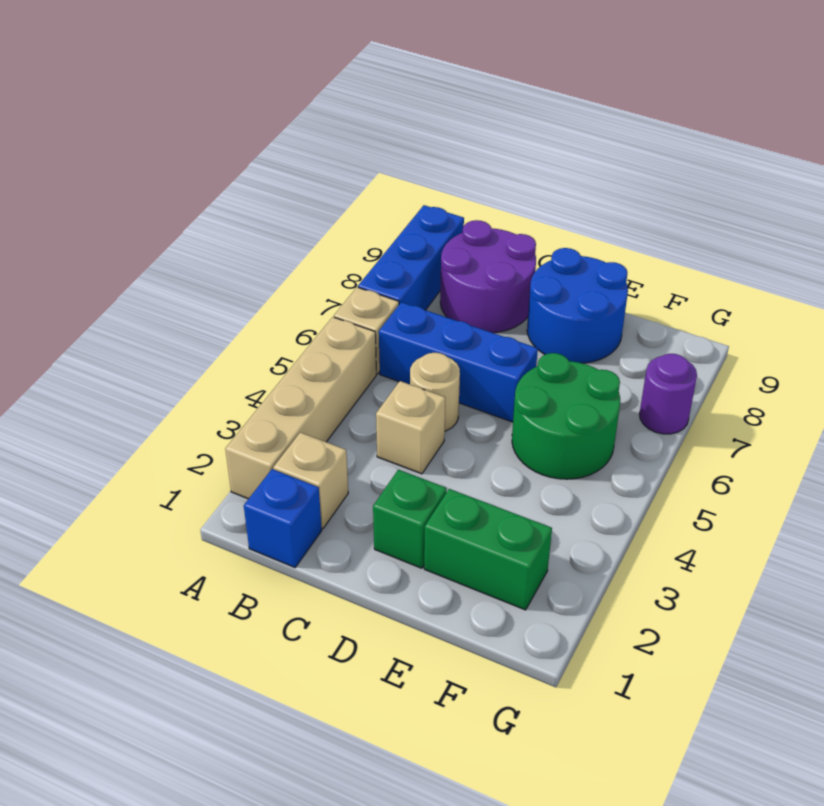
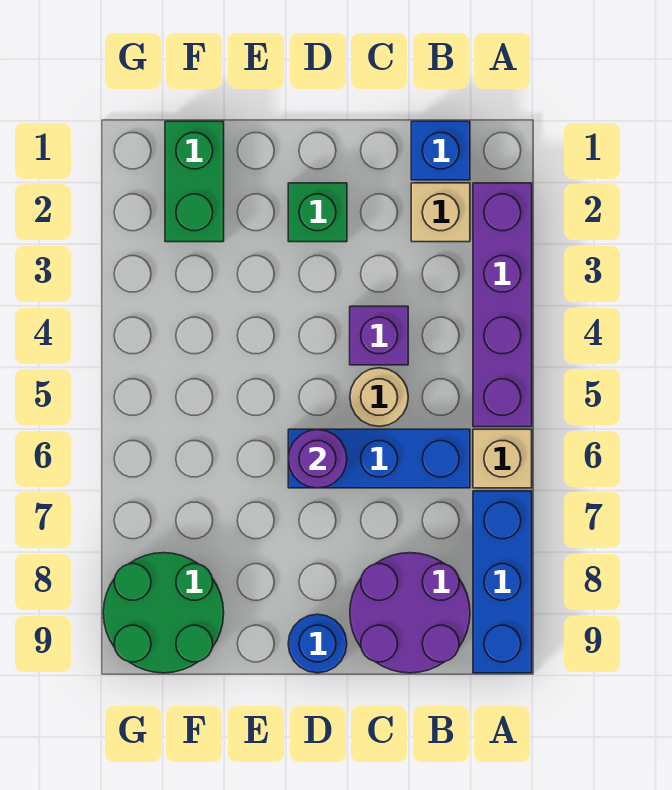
tan 1x4 brick [225,317,376,499] -> purple 1x4 brick [473,183,532,427]
tan 1x1 brick [376,381,445,474] -> purple 1x1 brick [350,306,408,365]
blue 2x2 round brick [527,248,628,363] -> blue 1x1 round brick [288,614,347,673]
green 1x2 brick [424,489,552,610] -> green 1x2 brick turned to [165,121,224,242]
green 2x2 round brick [512,353,620,479] -> green 2x2 round brick moved to [103,553,224,673]
purple 1x1 round brick [639,354,697,434] -> purple 1x1 round brick moved to [288,429,347,488]

